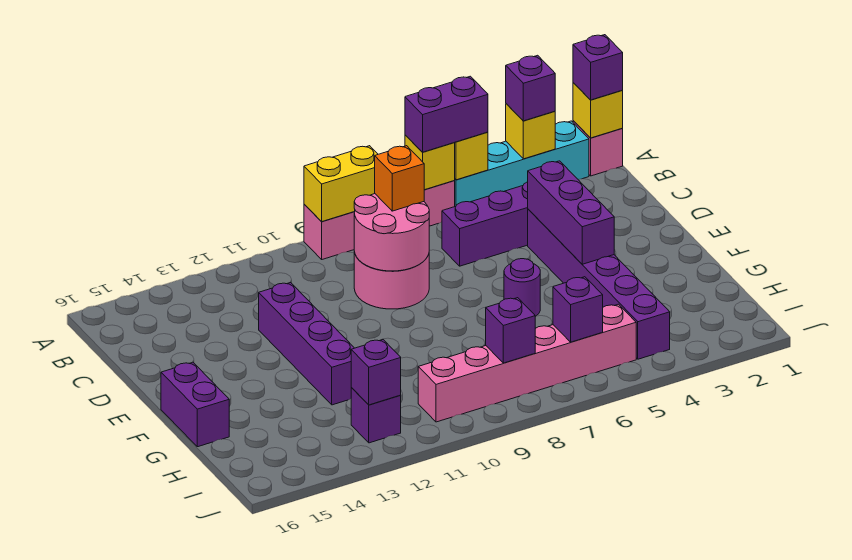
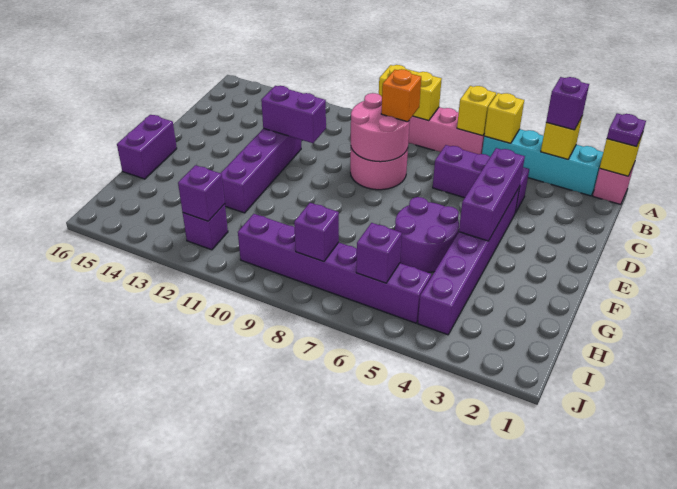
purple 1x1 brick [573,35,623,100] -> purple 1x1 plate [607,113,646,146]
purple 1x2 brick [405,76,488,152] -> purple 1x2 brick moved to [261,86,326,143]
purple 1x1 round brick [504,259,540,316] -> purple 2x2 round brick [395,197,459,272]
pink 1x6 brick [418,304,636,422] -> purple 1x6 brick [238,214,431,323]

